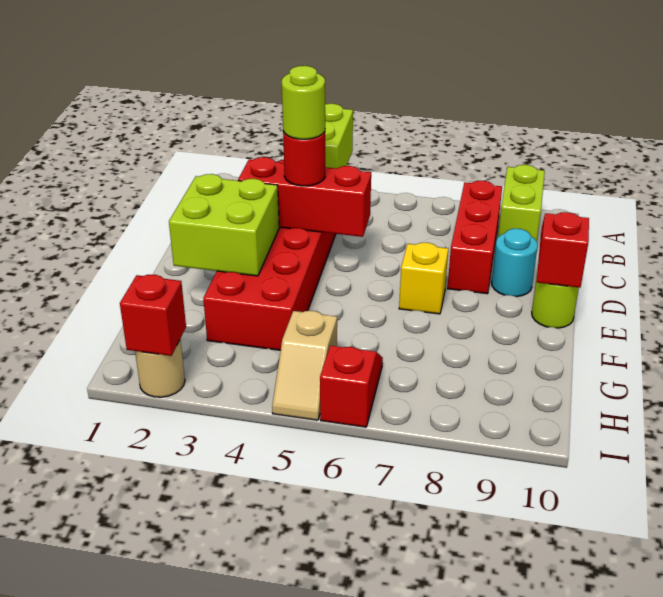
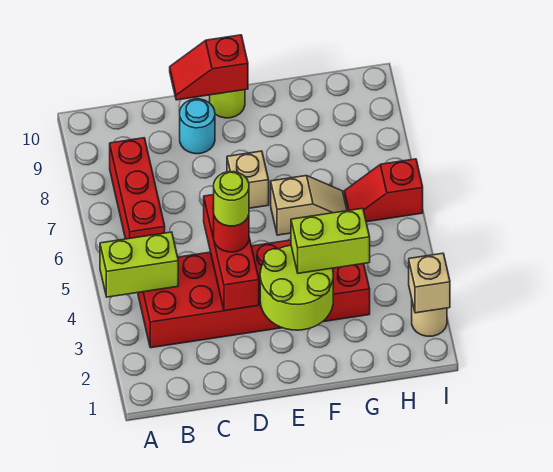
lime 1x2 brick [498,165,545,241] -> lime 1x2 brick moved to [291,208,370,273]
red 1x3 brick [447,181,502,294] -> red 1x3 brick turned to [110,138,165,239]
lime 2x2 brick [169,174,279,276] -> lime 2x2 round brick [260,245,333,330]
yellow 1x1 brick [399,243,448,314] -> tan 1x1 brick [227,151,269,208]
tan 1x2 slope [272,311,337,420] -> tan 1x2 slope moved to [271,176,347,235]
red 1x1 brick [120,275,186,356] -> tan 1x1 brick [409,253,450,313]

